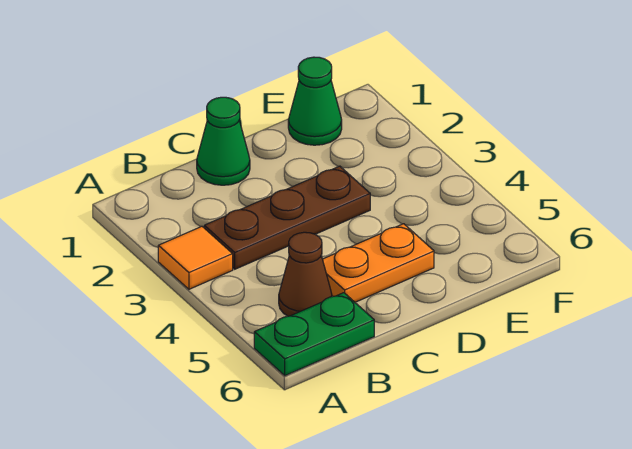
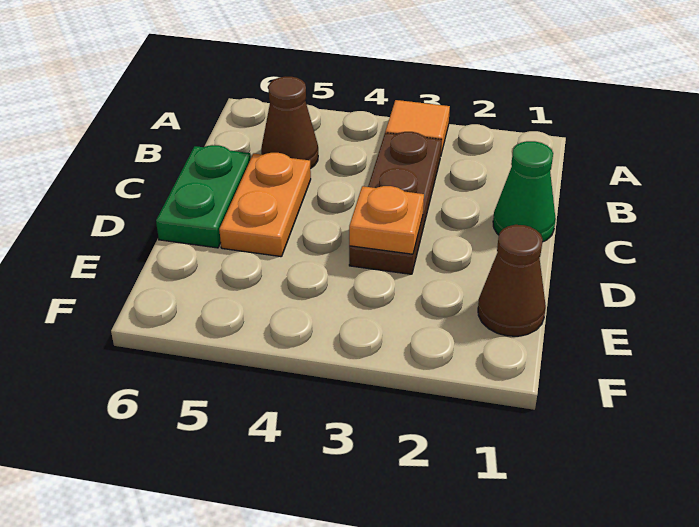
green 1x2 plate [254,293,374,376] -> green 1x2 plate moved to [156,145,251,248]
none -> orange 1x1 plate [349,186,424,254]
green 1x1 cone [288,57,342,145] -> brown 1x1 cone [478,225,546,336]

